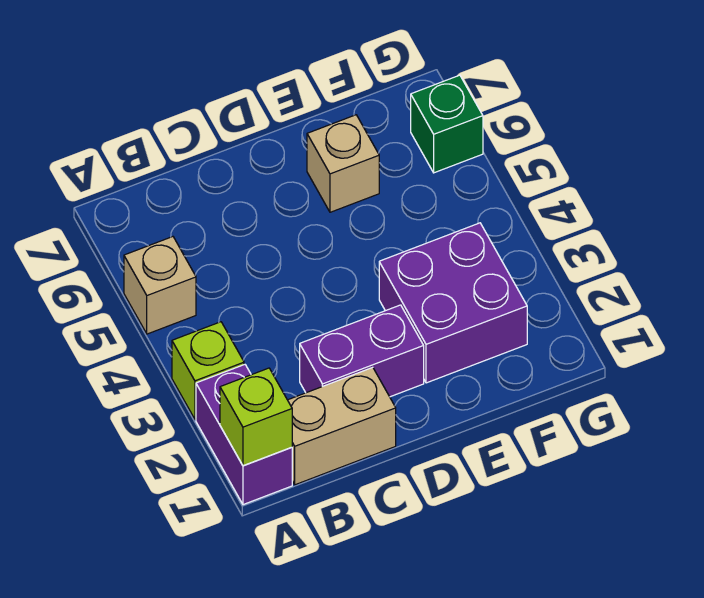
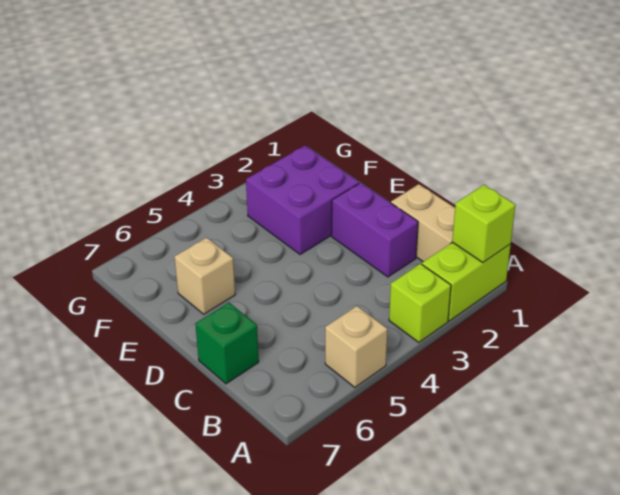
purple 1x2 brick [196,365,292,505] -> lime 1x2 brick [422,242,511,321]
green 1x1 brick [411,75,483,173] -> green 1x1 brick moved to [195,302,259,384]

